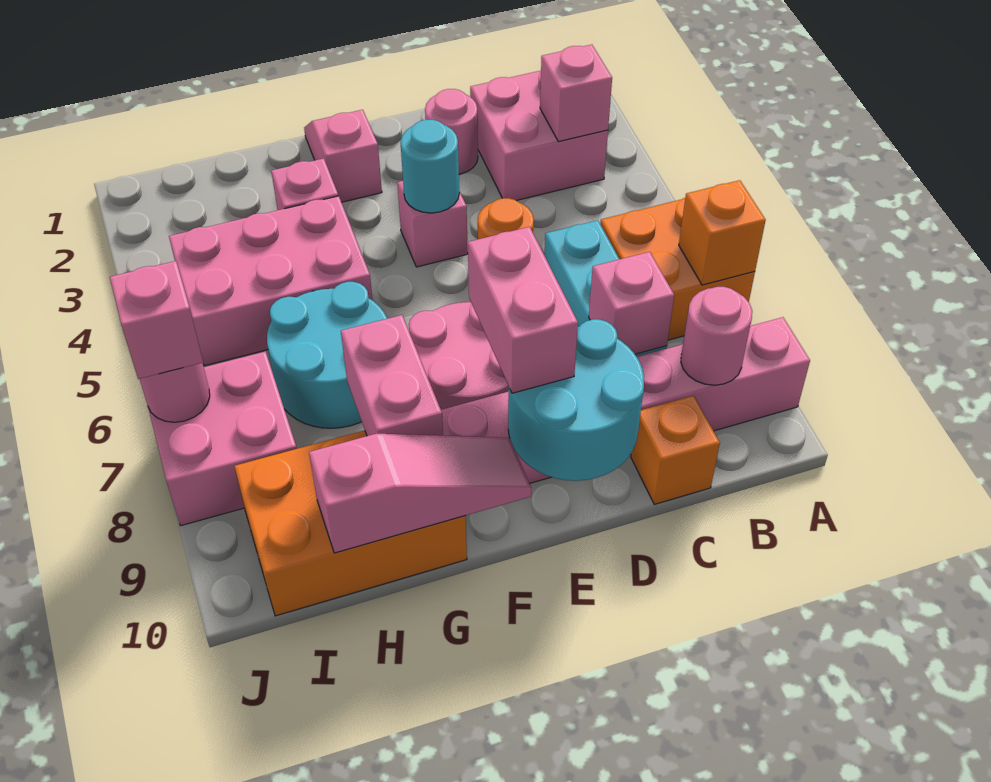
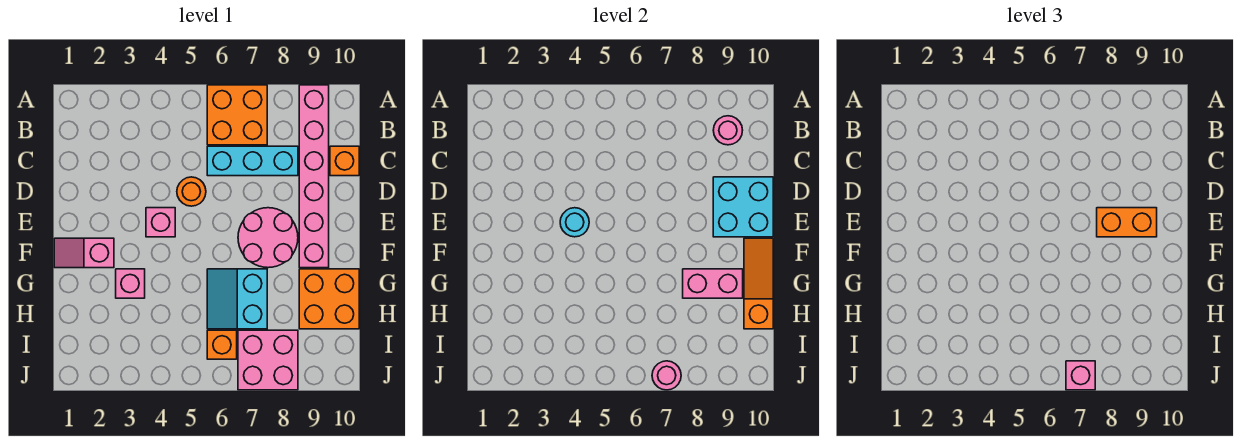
orange 1x1 brick [679,180,766,285] -> orange 1x1 brick moved to [207,330,237,359]
pink 2x2 brick [470,71,608,201] -> none
pink 1x1 brick [540,45,612,142] -> none
pink 1x1 brick [589,252,674,354] -> none
pink 1x1 round brick [425,89,478,174] -> none
cyan 2x2 round brick [508,319,644,481] -> cyan 2x2 brick [713,177,773,237]
pink 1x2 brick [468,227,578,393] -> orange 1x2 brick [1097,208,1157,237]
pink 1x3 slope [309,434,531,553] -> orange 1x3 slope [744,238,773,329]
pink 2x3 brick [169,196,373,366] -> none
cyan 2x2 round brick [267,282,387,428] -> cyan 2x2 slope [207,269,267,329]
orange 2x3 brick [234,430,467,616] -> orange 2x2 brick [299,269,359,329]

